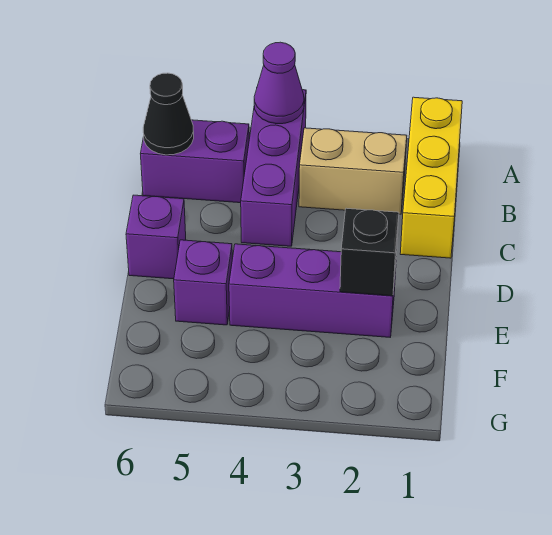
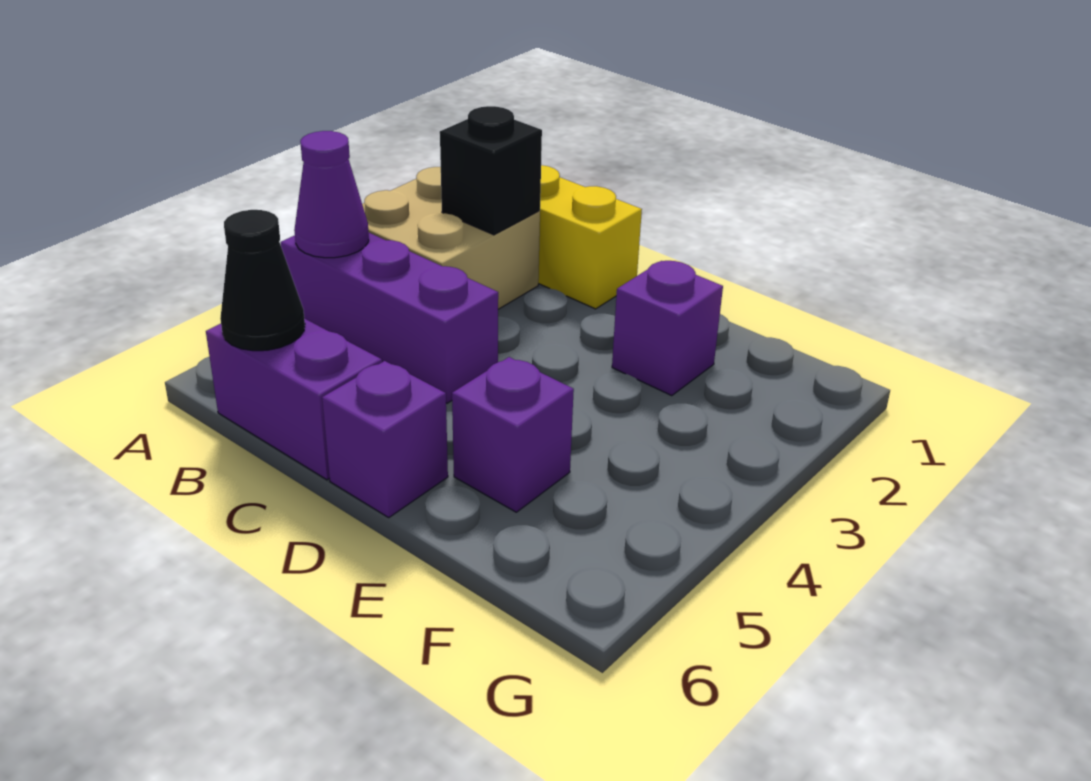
tan 1x2 brick [299,128,407,214] -> tan 2x2 brick [362,167,540,309]
purple 1x2 brick [141,120,249,203] -> purple 1x2 brick turned to [206,318,382,480]
purple 1x3 brick [229,244,396,337] -> purple 1x1 brick [612,261,723,396]
black 1x1 brick [340,208,399,296] -> black 1x1 brick moved to [440,106,542,235]

